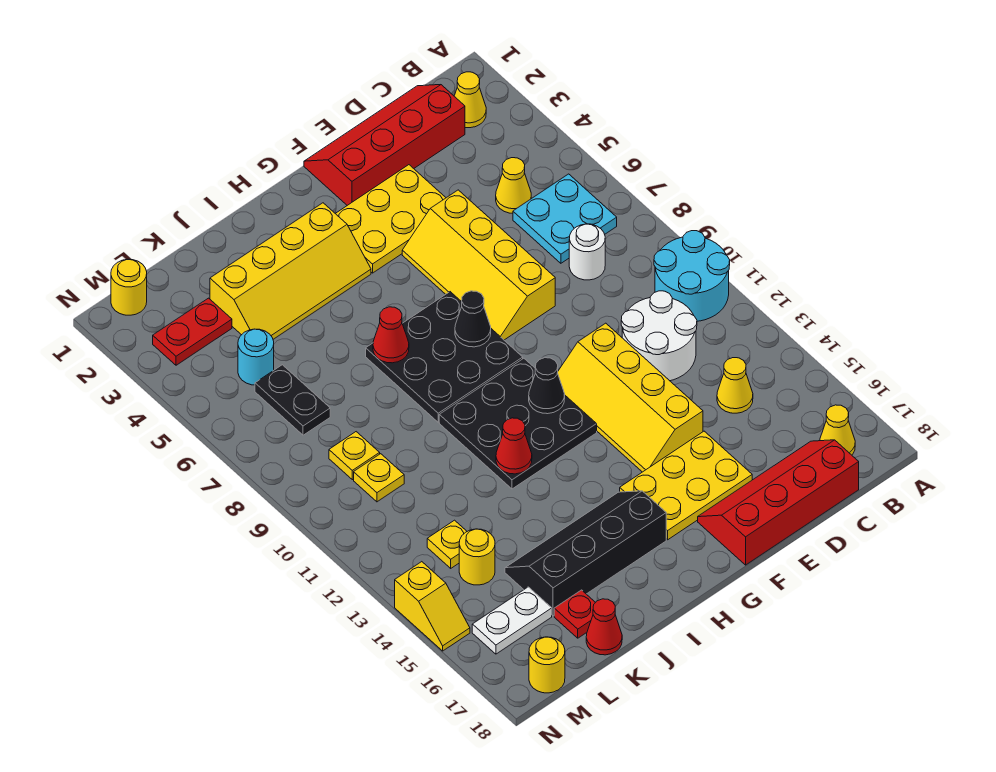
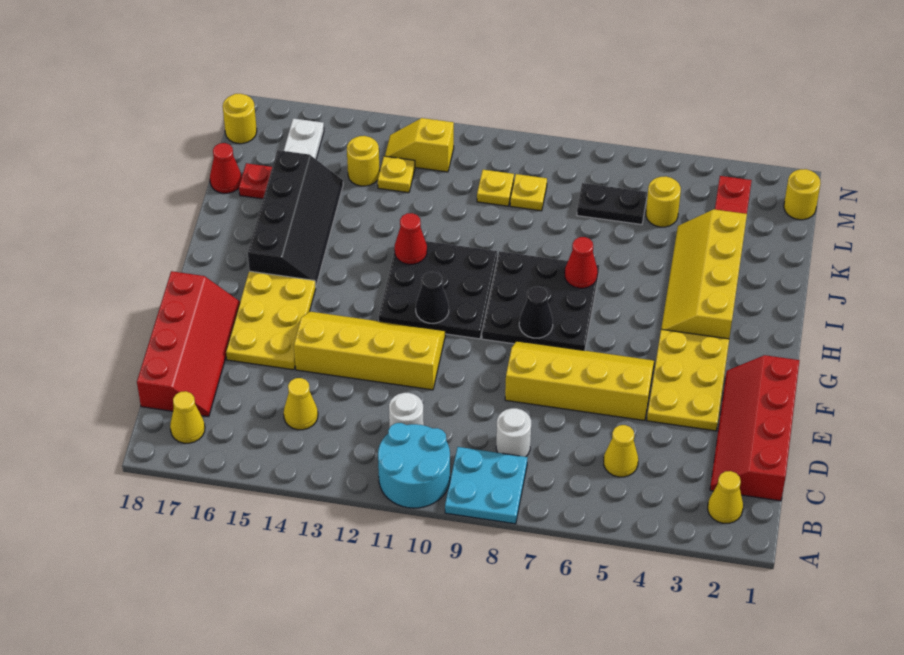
cyan 2x2 plate [513,174,617,263] -> cyan 2x2 plate moved to [445,447,528,524]
red 2x4 slope [304,85,465,205] -> red 2x4 slope turned to [710,355,800,501]
white 2x2 round brick [621,291,697,381] -> white 1x1 round brick [389,393,424,428]
cyan 1x1 round brick [238,329,274,385] -> yellow 1x1 round brick [646,176,681,227]
yellow 1x2 slope [395,562,470,651] -> yellow 1x2 slope moved to [385,118,454,172]

